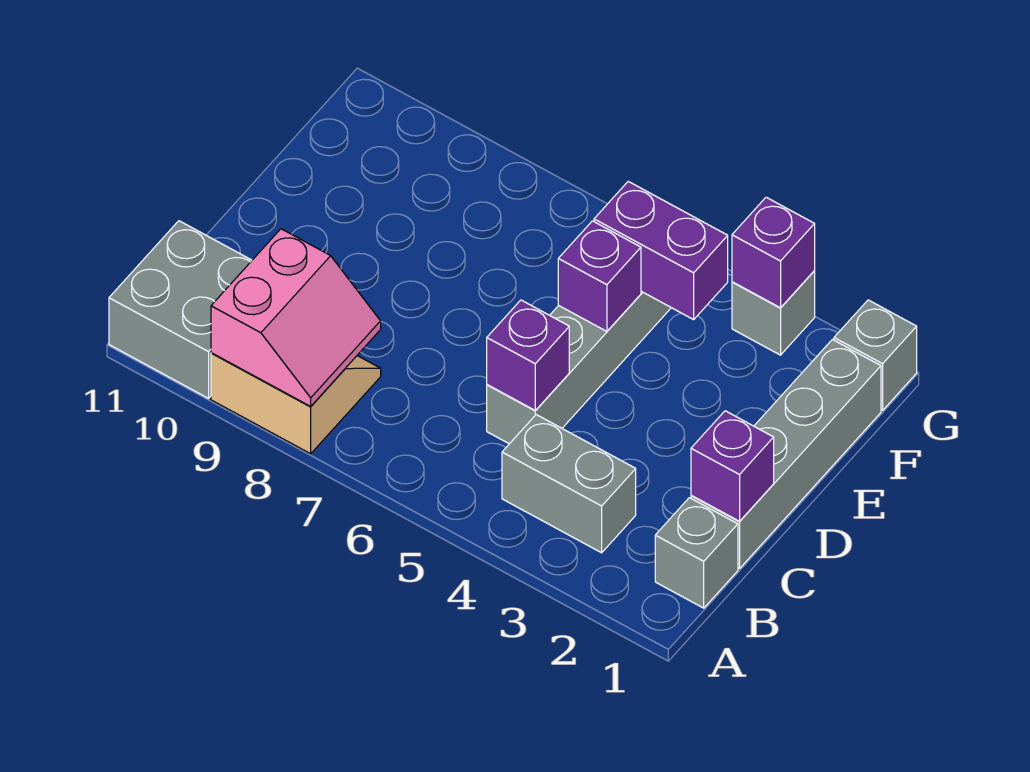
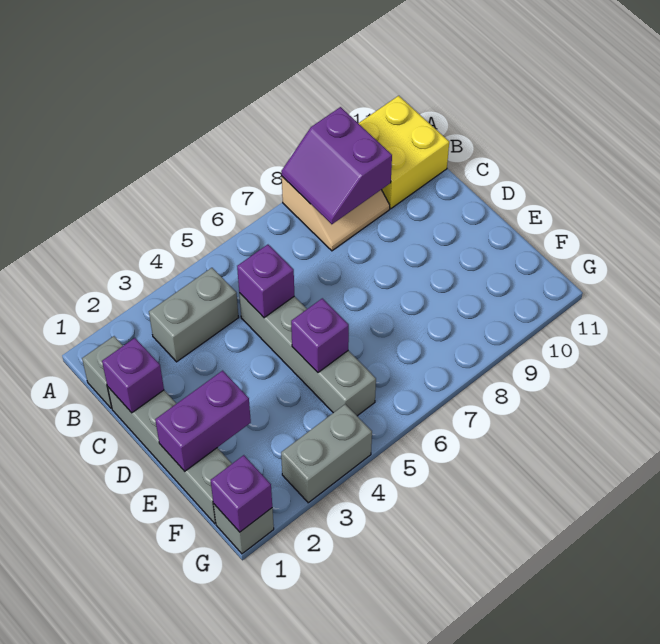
pink 2x2 slope [211,229,381,406] -> purple 2x2 slope [281,107,392,224]
grey 2x2 brick [109,221,252,398] -> yellow 2x2 brick [358,96,449,209]
purple 1x2 brick [594,181,728,320] -> purple 1x2 brick moved to [155,371,251,471]
grey 1x1 brick [732,271,815,355] -> grey 1x2 brick [281,404,372,503]
purple 1x1 brick [732,197,815,308] -> purple 1x1 brick moved to [211,455,272,532]

